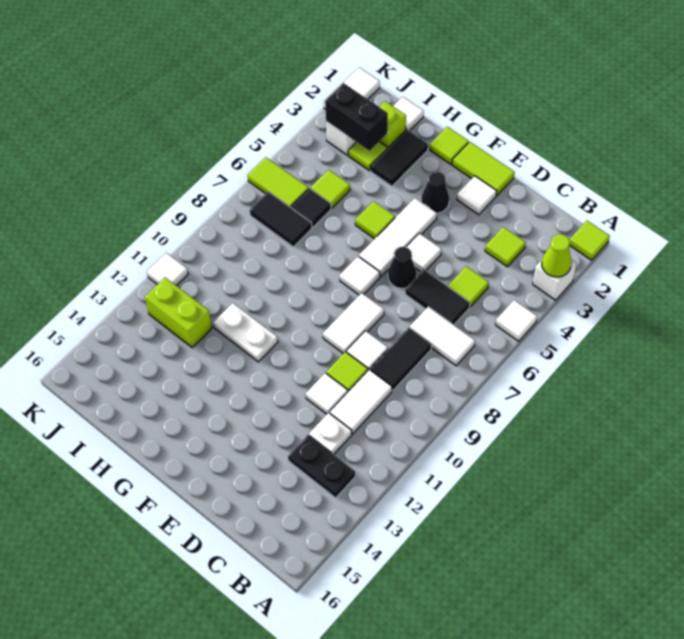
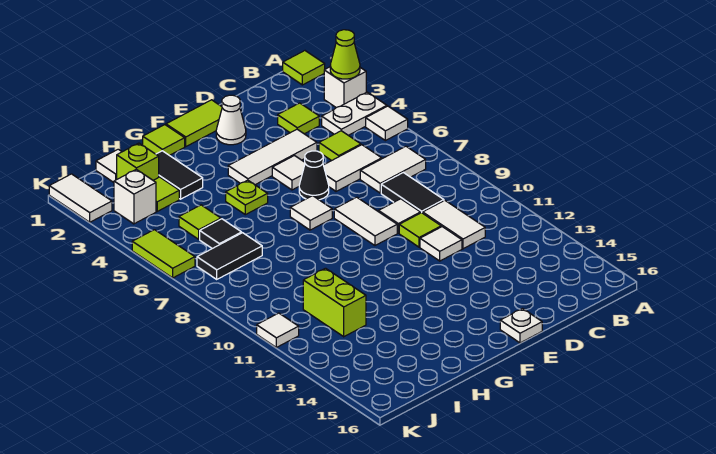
black 1x2 plate [288,435,355,498] -> none
black 1x2 tile [405,270,470,325] -> white 1x2 tile [324,145,382,191]
white 1x1 plate [309,413,352,454] -> white 1x1 plate moved to [500,309,542,343]
white 1x1 tile [457,176,497,215] -> white 1x1 cone [216,95,246,145]
black 1x1 cone [421,171,449,213] -> none
white 1x3 tile [359,198,437,277] -> white 1x3 tile turned to [228,129,317,185]
lime 1x1 tile [355,201,395,239] -> lime 1x1 plate [226,180,268,215]
white 1x2 plate [213,303,278,362] -> white 1x2 plate moved to [322,92,387,135]
black 1x2 brick [325,83,388,151] -> none
lime 1x2 brick [145,277,212,347] -> lime 1x2 brick turned to [303,268,366,337]
lime 1x2 tile [247,157,309,207] -> lime 1x2 tile turned to [132,230,195,278]

